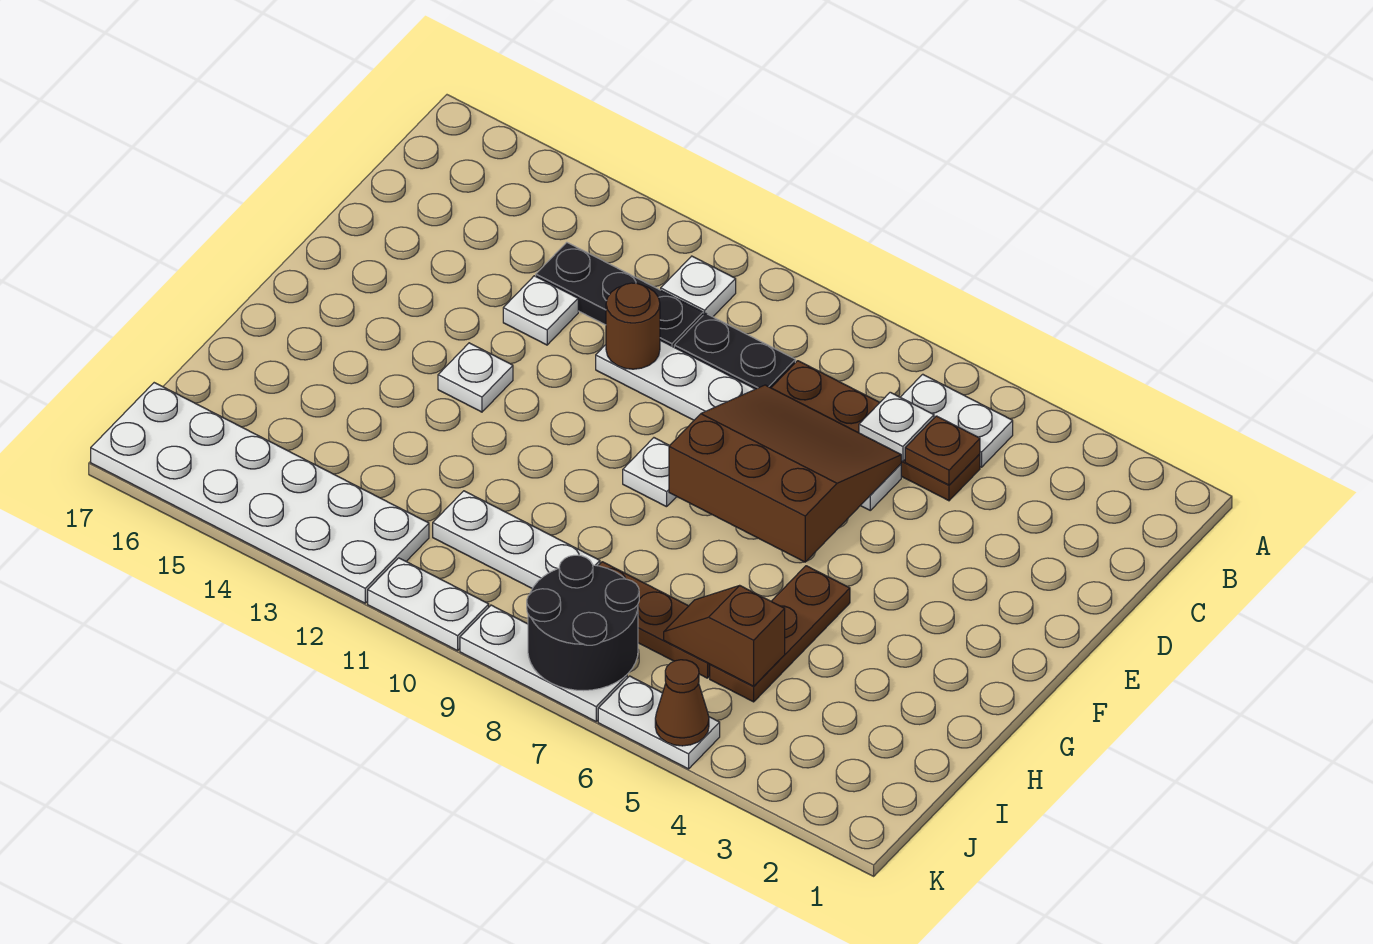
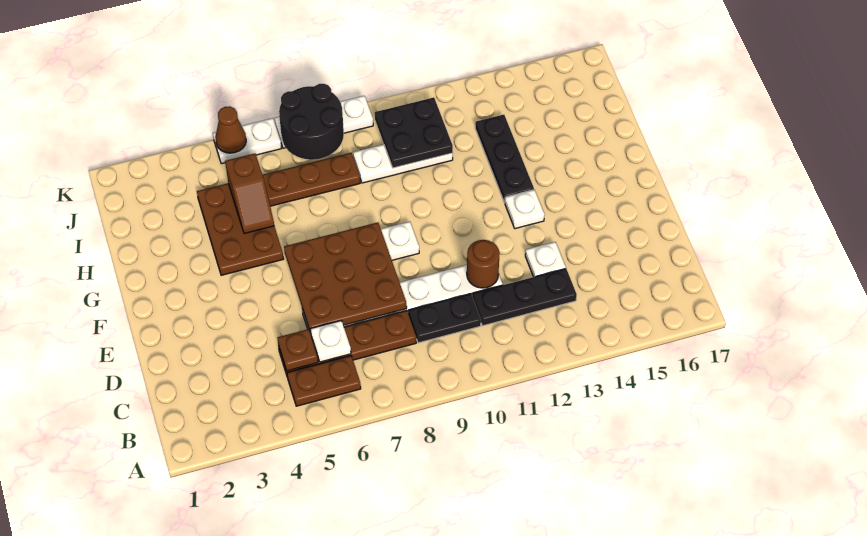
white 1x2 plate [900,374,1013,467] -> brown 1x2 plate [287,356,361,406]
white 1x1 plate [661,256,736,317] -> none
brown 3x3 slope [669,385,901,562] -> brown 3x3 plate [284,222,407,334]
brown 1x3 plate [710,566,850,702] -> brown 2x3 plate [197,183,283,275]
none -> black 1x3 plate [475,115,534,203]
brown 1x2 slope [664,586,785,686] -> brown 1x2 slope turned to [225,153,274,234]
none -> black 2x2 plate [375,97,453,168]
white 2x6 plate [91,383,429,603] -> none
white 1x2 plate [368,558,489,651] -> none

